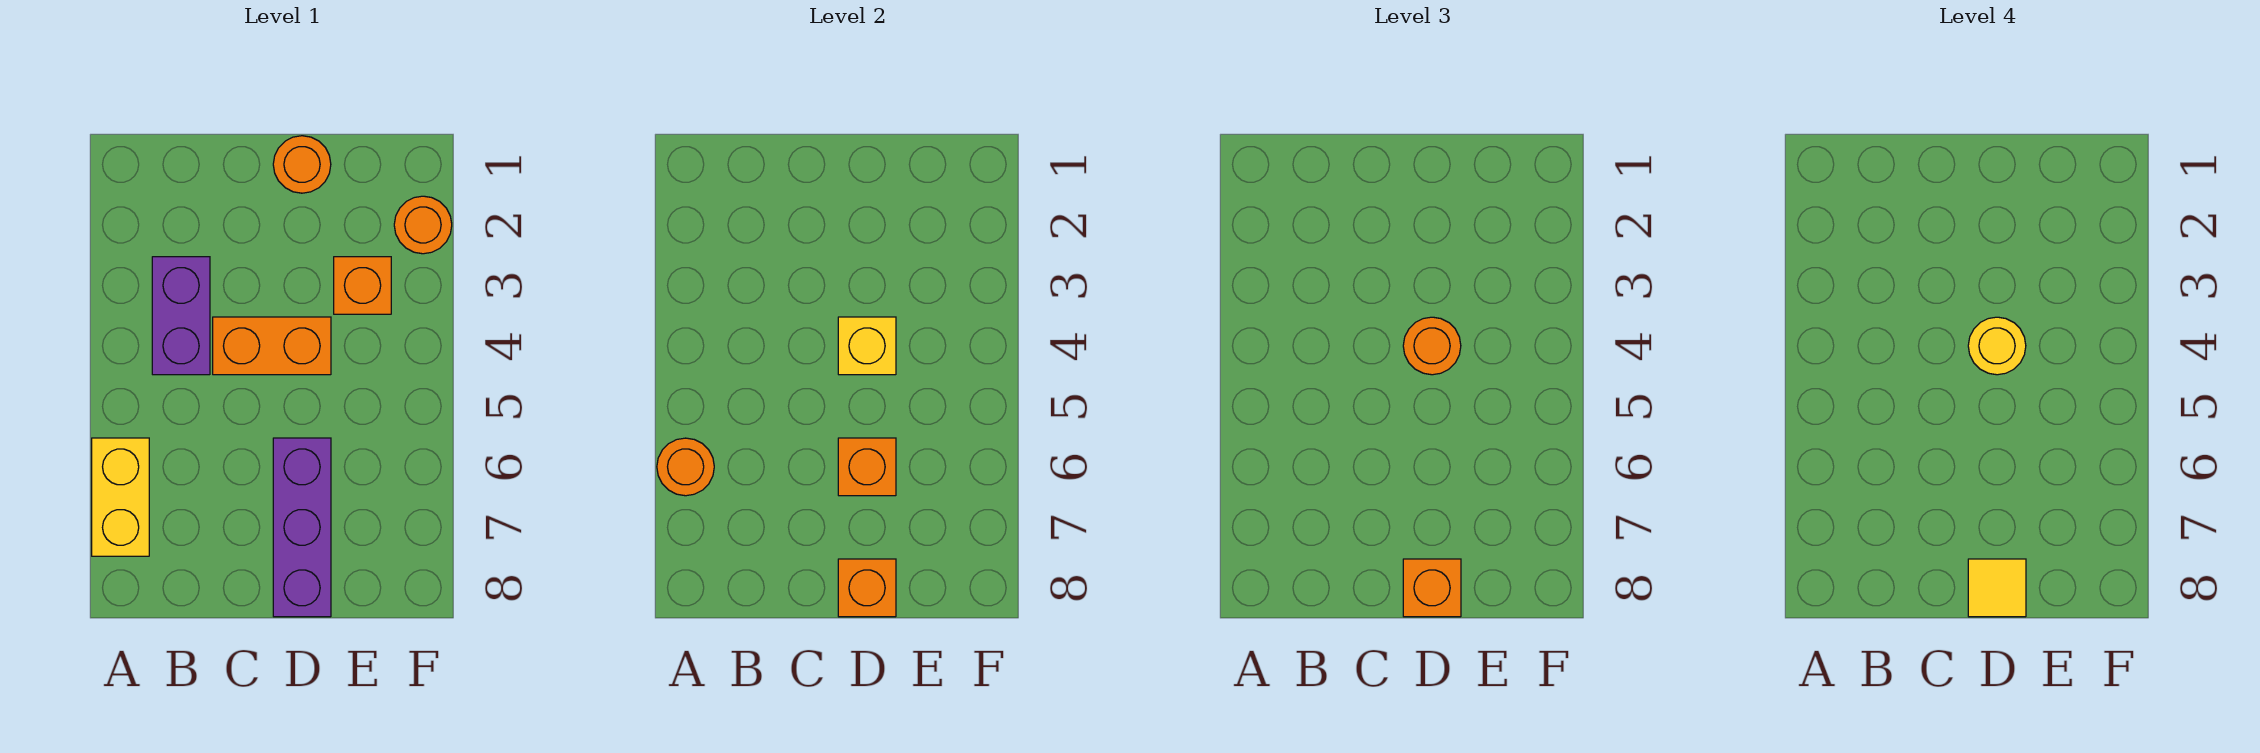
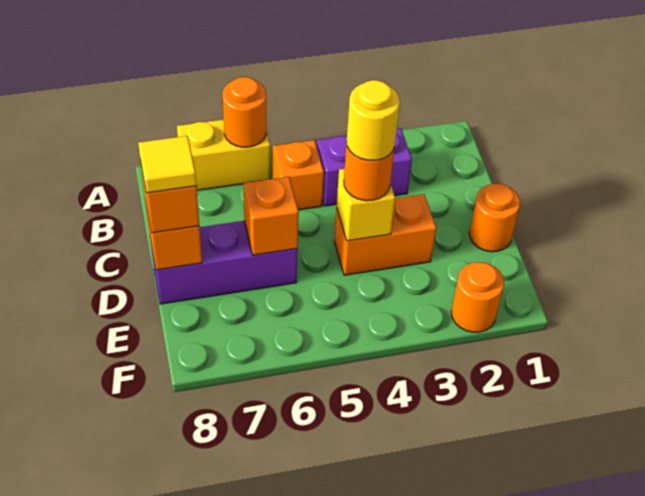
orange 1x2 brick [213,317,331,375] -> orange 1x2 brick turned to [334,194,436,275]
orange 1x1 brick [334,257,391,314] -> orange 1x1 brick moved to [273,140,324,210]

